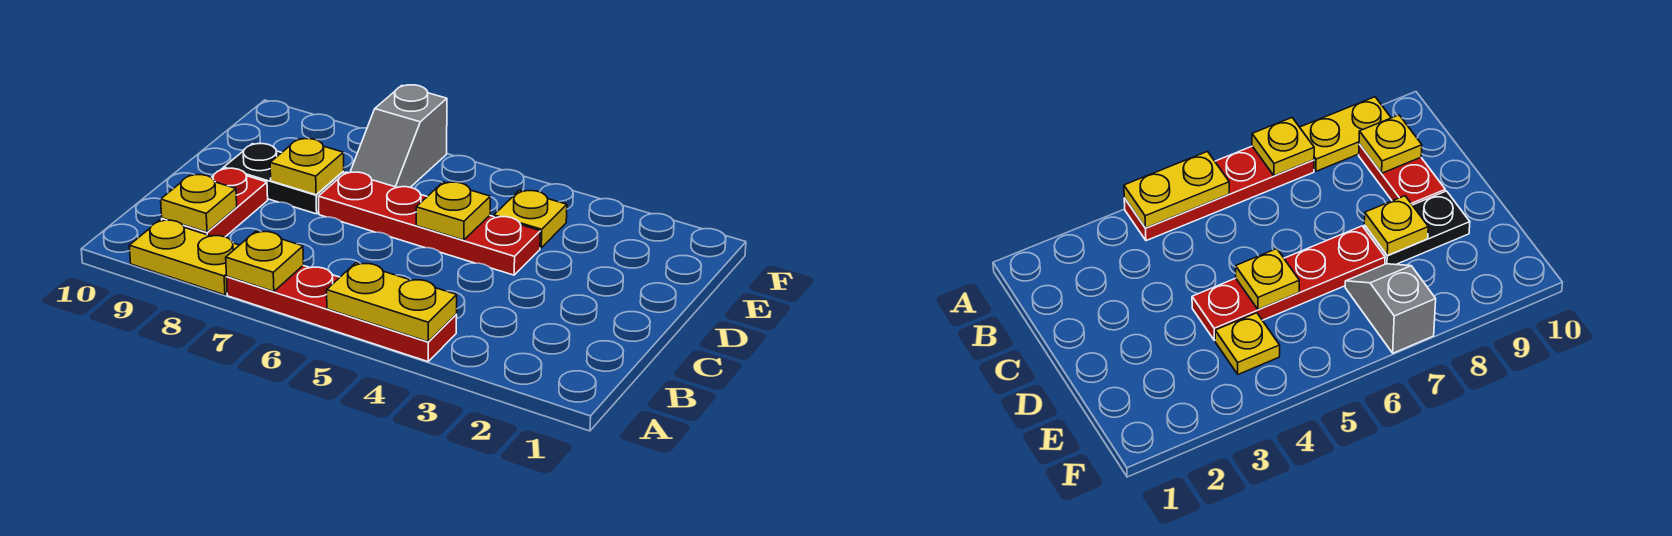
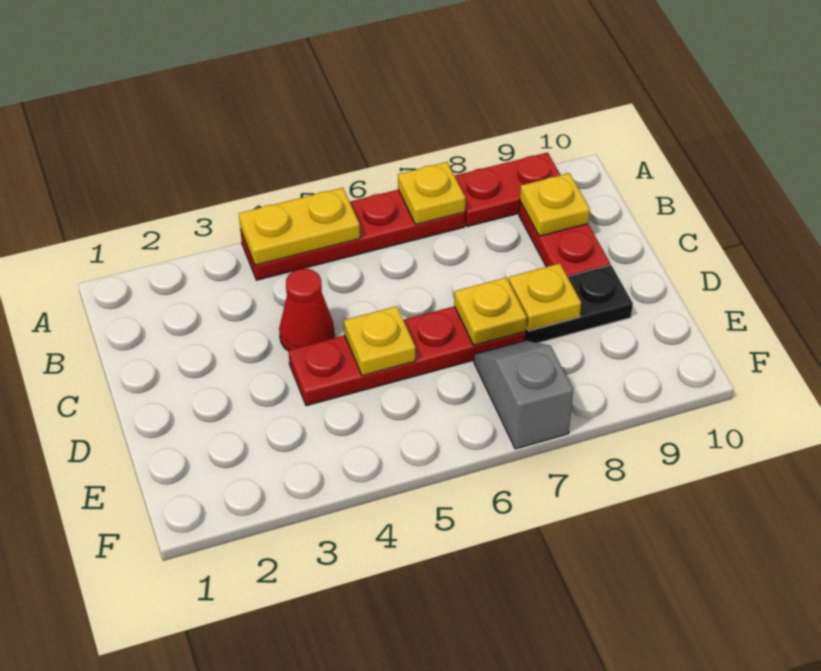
yellow 1x2 plate [129,220,239,295] -> red 1x2 plate [455,152,560,227]
none -> red 1x1 cone [279,269,334,350]
yellow 1x1 plate [494,190,567,248] -> yellow 1x1 plate moved to [454,278,527,345]

